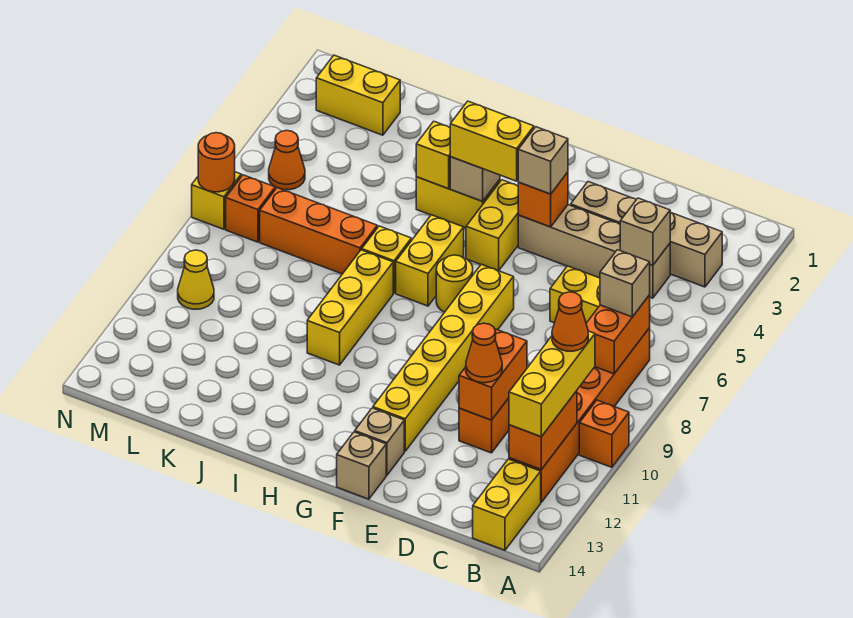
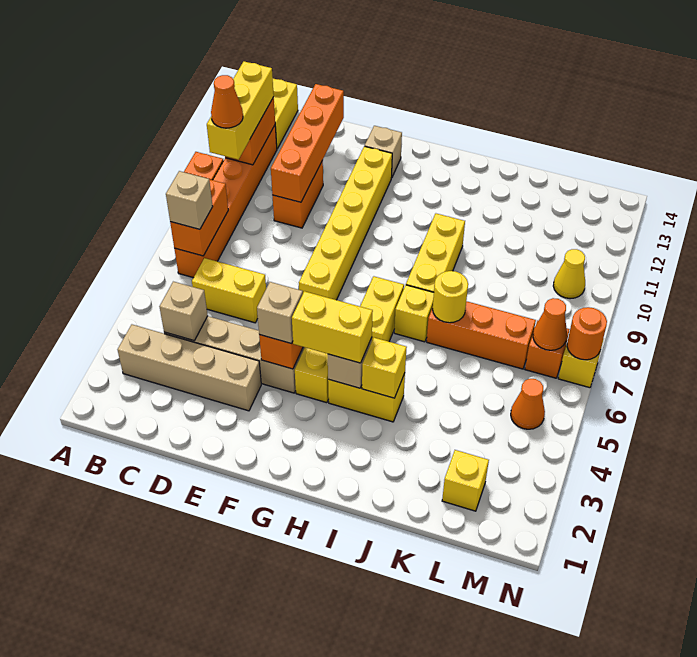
orange 1x2 brick [459,329,527,420] -> orange 1x4 brick [271,84,344,202]
orange 1x1 cone [466,323,502,383] -> orange 1x1 cone moved to [533,298,567,350]
tan 1x1 brick [337,432,386,499] -> none
yellow 1x1 round brick [436,255,473,312] -> yellow 1x1 round brick moved to [433,271,468,323]
yellow 1x2 brick [316,55,400,135] -> yellow 1x1 brick [442,450,489,511]

